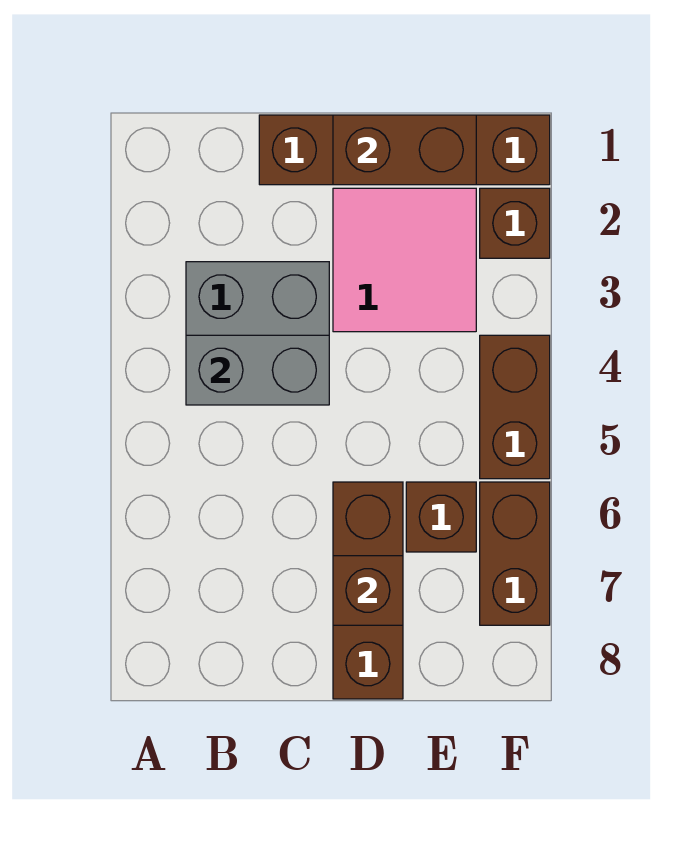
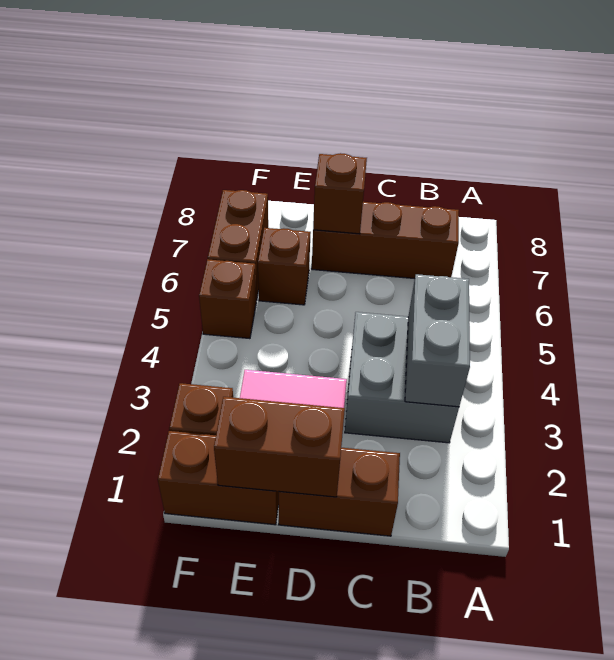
grey 1x2 brick [186,335,329,405] -> grey 1x2 brick turned to [405,274,470,407]
brown 1x3 brick [333,482,403,699] -> brown 1x3 brick turned to [312,202,459,279]
brown 1x2 brick [480,335,550,479] -> brown 1x1 brick [199,259,256,339]

